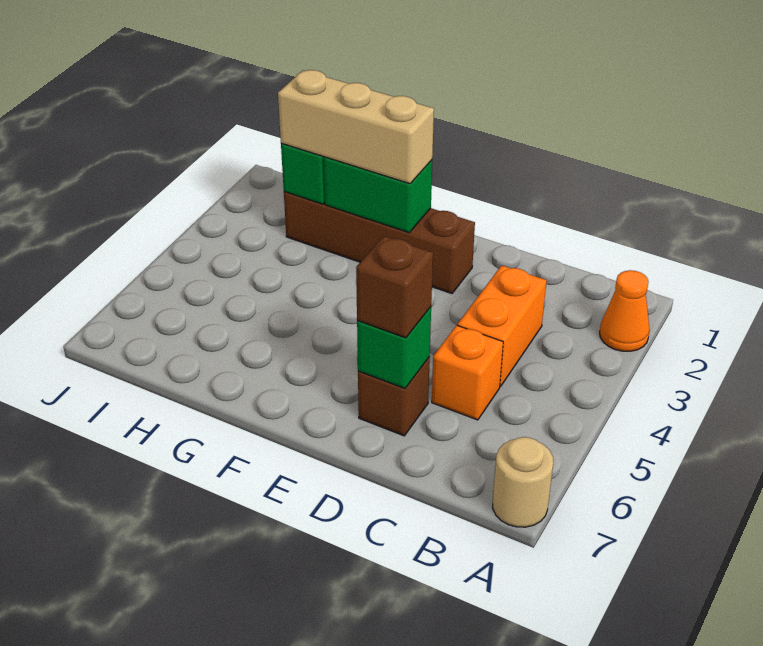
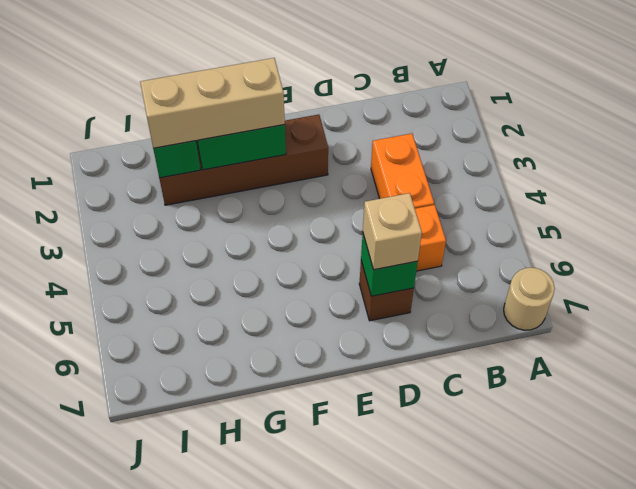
orange 1x1 cone [600,270,650,351] -> none
brown 1x1 brick [356,236,433,338] -> tan 1x1 brick [363,193,422,270]

